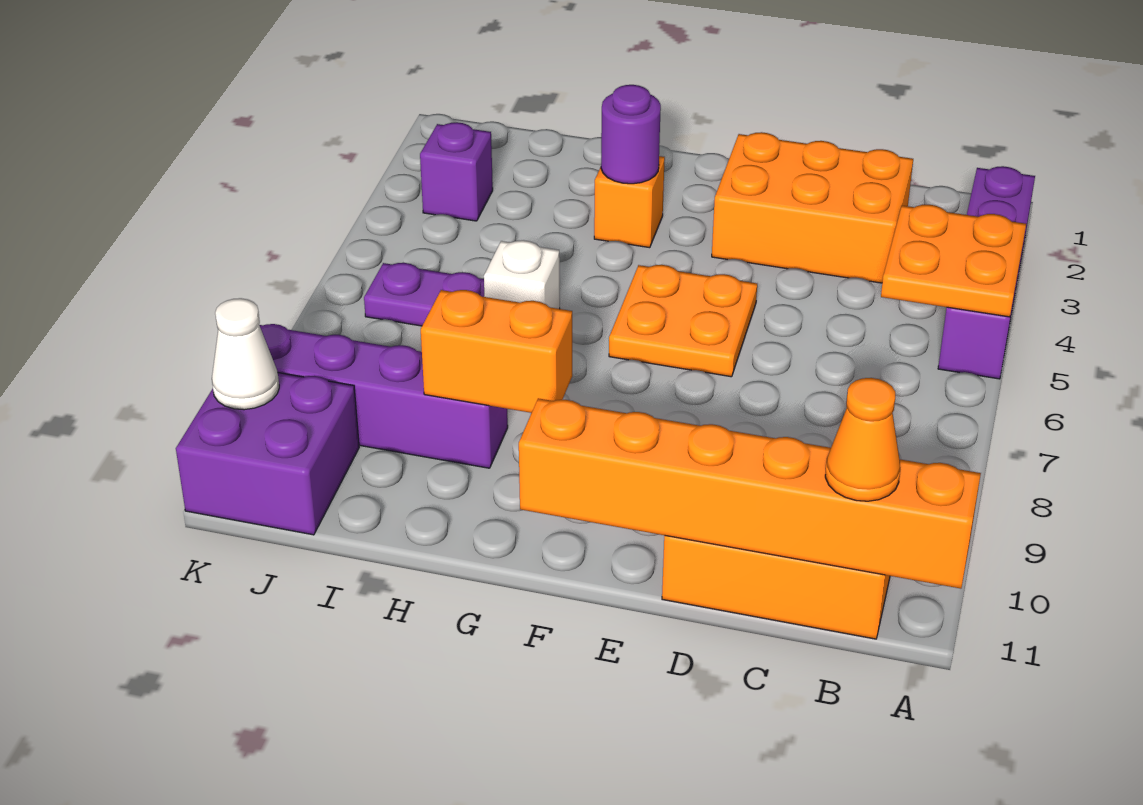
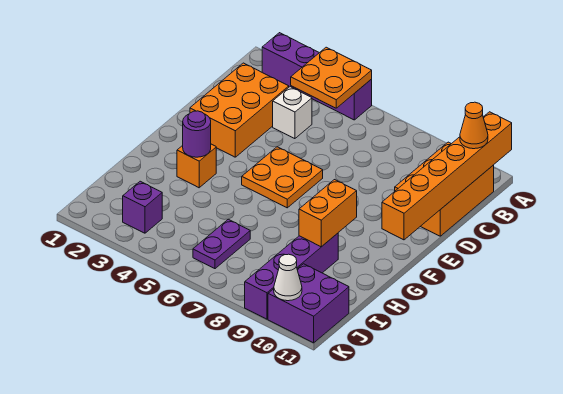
white 1x1 brick [484,240,560,309] -> white 1x1 brick moved to [273,87,312,139]

